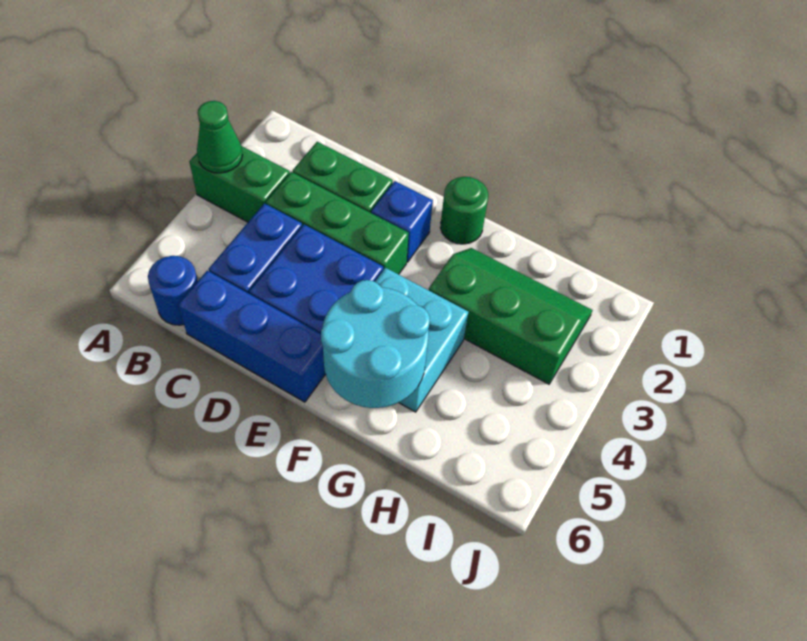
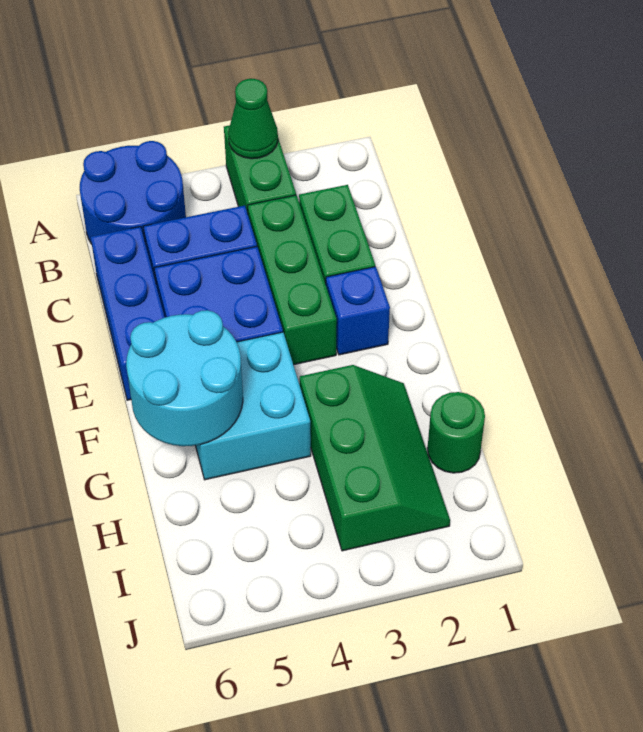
blue 1x1 round brick [148,256,198,325] -> blue 2x2 round brick [80,141,186,244]
green 1x1 round brick [440,177,488,244] -> green 1x1 round brick moved to [428,392,485,473]

